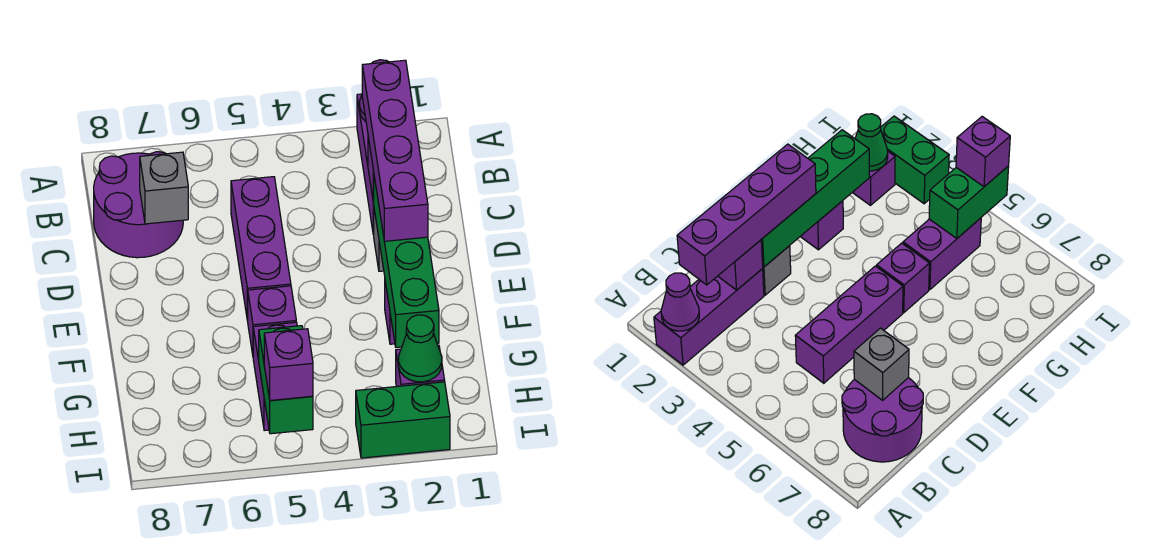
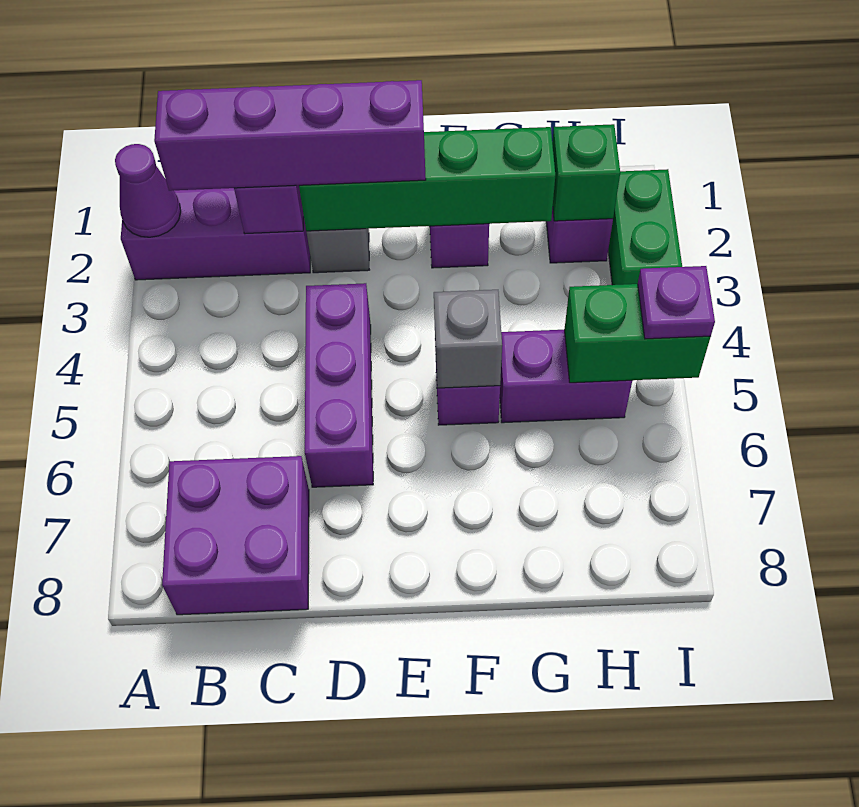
purple 2x2 round brick [94,152,183,258] -> purple 2x2 brick [162,456,309,615]
purple 1x3 brick [231,177,291,321] -> purple 1x3 brick turned to [305,283,373,487]
grey 1x1 brick [140,152,188,224] -> grey 1x1 brick moved to [434,290,502,388]
green 1x1 cone [398,315,442,382] -> green 1x1 brick [552,124,620,221]
purple 1x1 brick [264,329,313,400] -> purple 1x1 plate [638,266,715,339]

